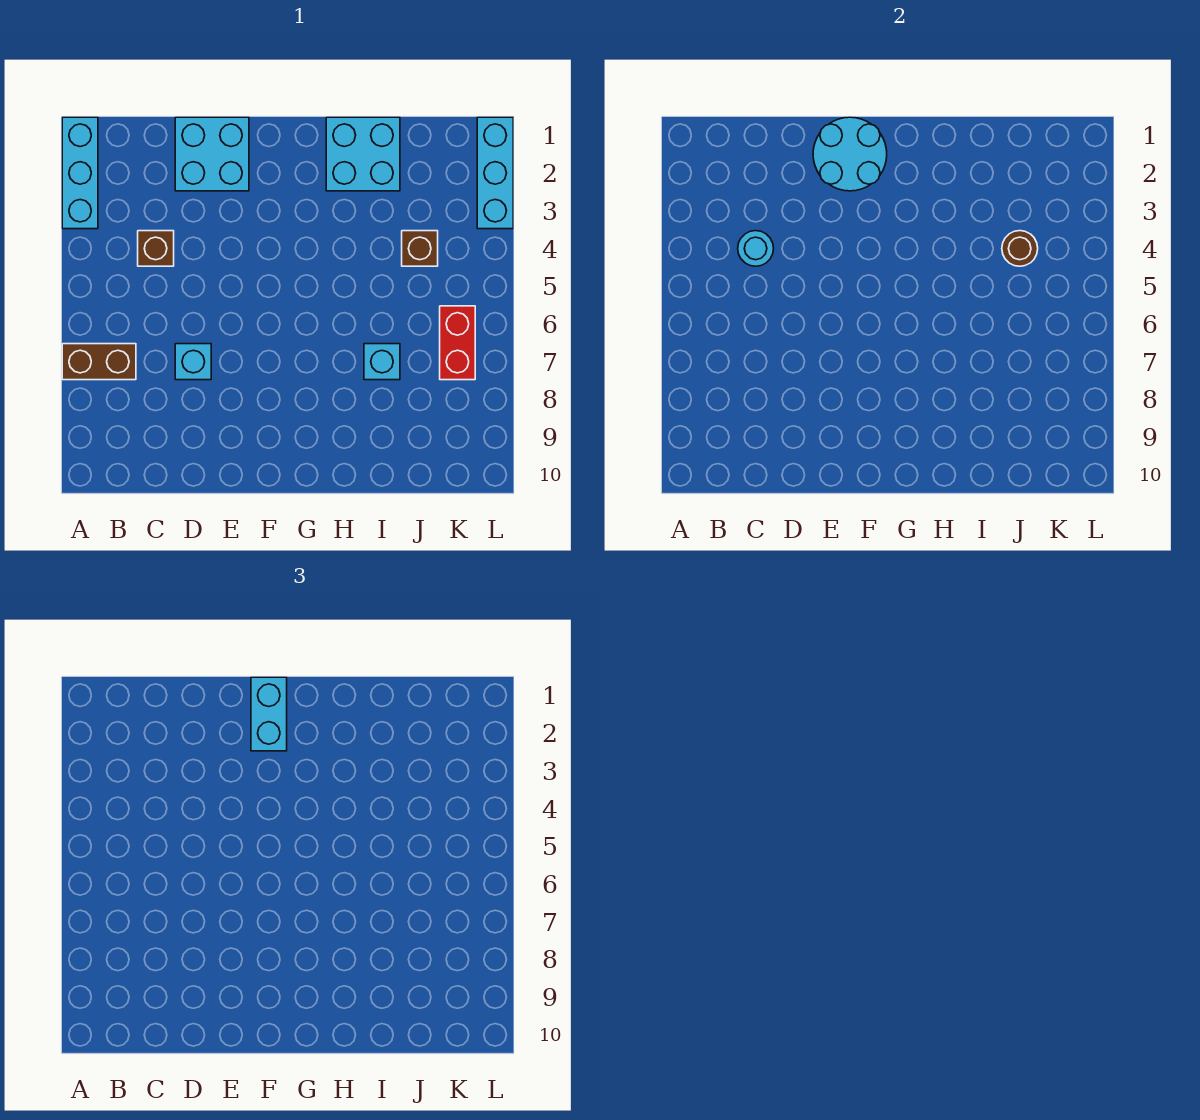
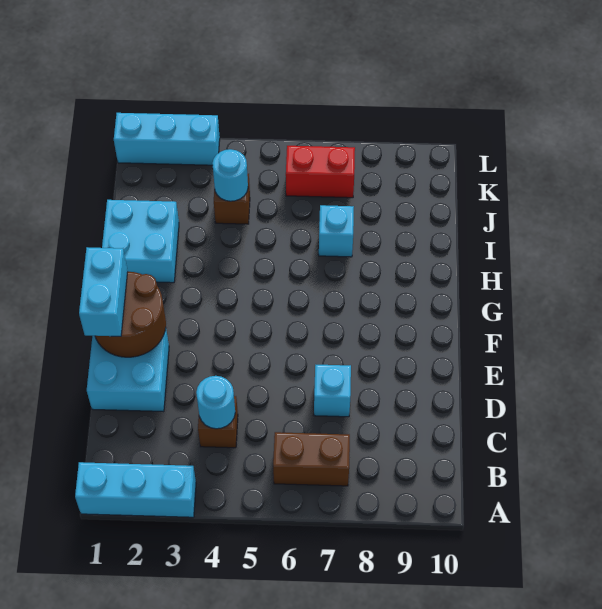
brown 1x2 brick [62,344,136,380] -> brown 1x2 brick turned to [273,432,350,486]
cyan 2x2 round brick [813,117,887,191] -> brown 2x2 round brick [95,272,166,357]
cyan 1x2 brick [251,677,287,751] -> cyan 1x2 brick turned to [79,247,128,336]
brown 1x1 round brick [1002,231,1038,266] -> cyan 1x1 round brick [212,149,248,201]

